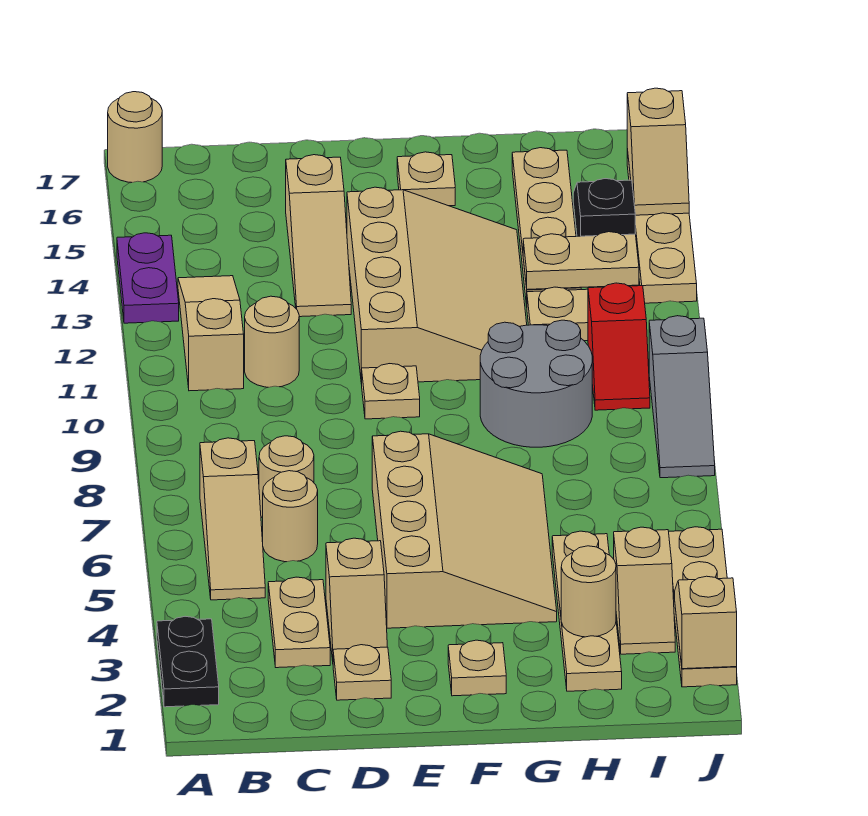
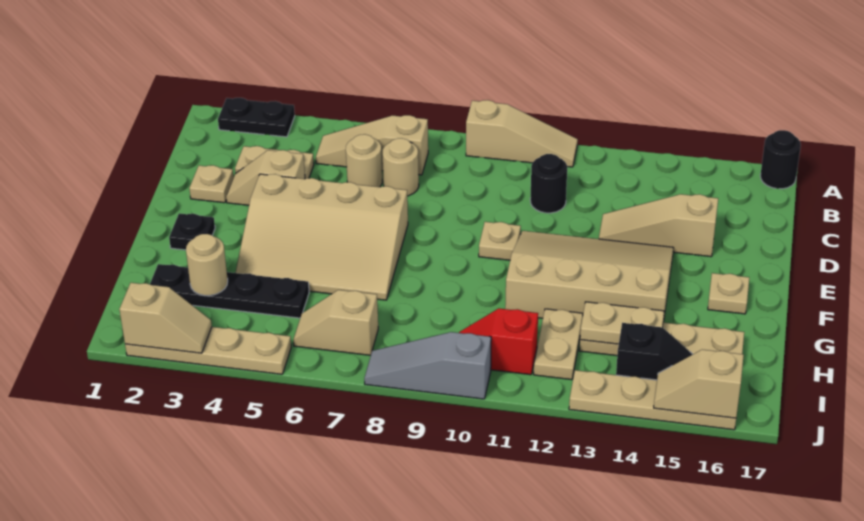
purple 1x2 plate [117,233,179,323] -> none
tan 1x1 round brick [108,92,162,183] -> black 1x1 round brick [760,130,801,189]
tan 1x3 slope [178,276,244,391] -> tan 1x3 slope moved to [466,100,578,167]
tan 1x1 round brick [245,296,299,387] -> black 1x1 round brick [530,154,567,213]
tan 3x4 slope [347,187,527,384] -> tan 3x4 slope turned to [505,231,673,322]
tan 1x1 plate [448,640,506,696] -> black 1x1 plate [169,213,215,250]
grey 2x2 round brick [480,320,592,447] -> none
tan 1x4 plate [552,531,622,691] -> black 1x4 plate [150,264,309,318]
tan 1x2 plate [523,232,639,289] -> tan 1x2 plate turned to [580,302,664,344]
tan 1x2 slope [614,527,675,654] -> tan 1x2 slope moved to [293,290,378,355]

